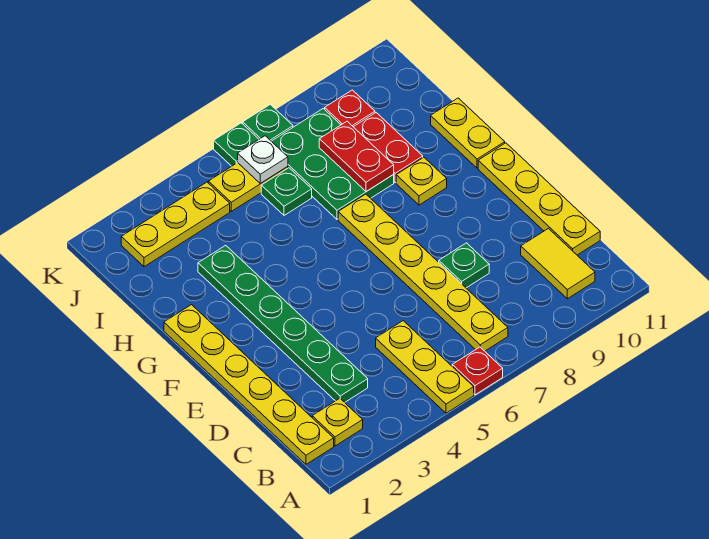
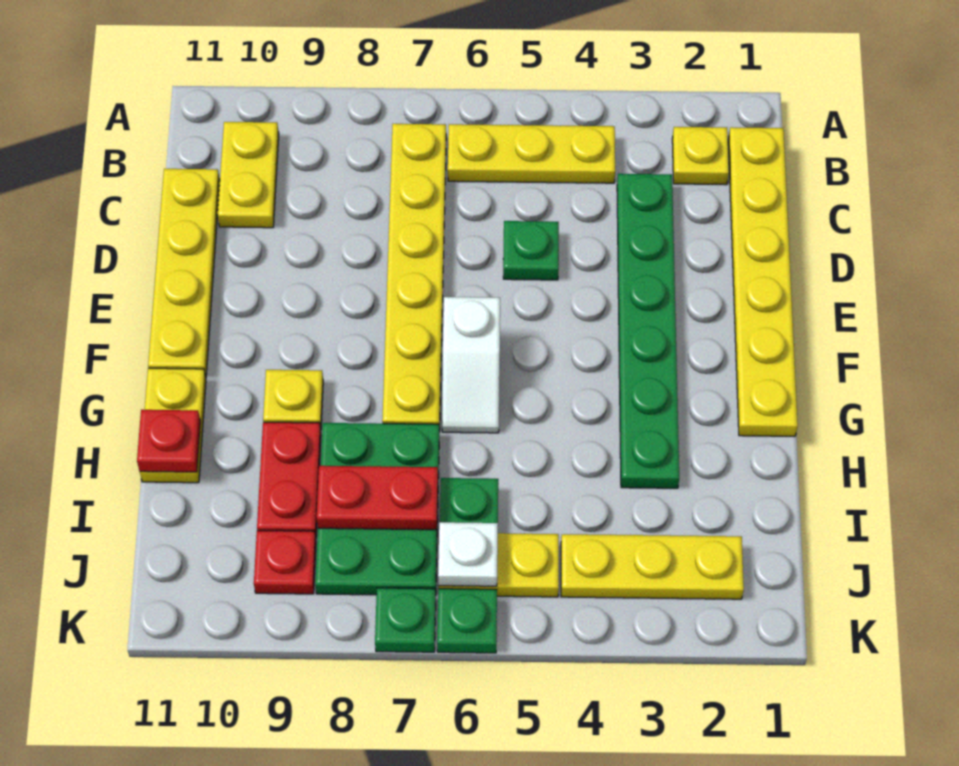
yellow 1x3 plate [376,321,474,413] -> yellow 1x3 plate turned to [448,124,615,183]
red 1x1 plate [452,347,503,395] -> red 1x1 plate moved to [137,410,200,472]
yellow 1x2 tile [521,229,595,299] -> yellow 1x2 plate [218,122,279,228]
green 1x1 plate [439,243,489,288] -> green 1x1 plate moved to [503,221,559,280]
none -> white 1x2 slope [442,297,500,433]
red 1x2 plate [319,121,394,192] -> red 1x2 plate turned to [317,466,438,530]

